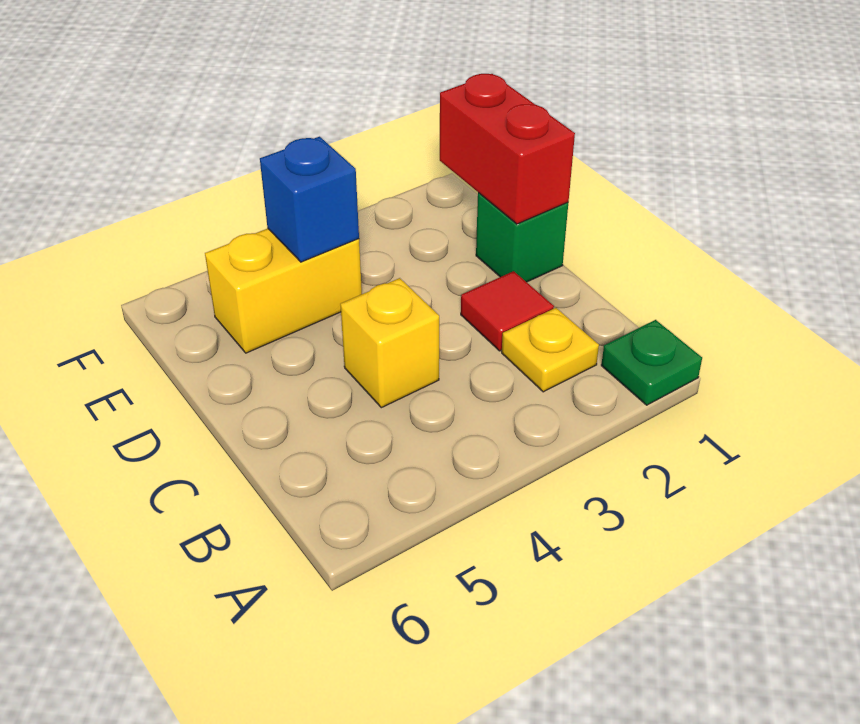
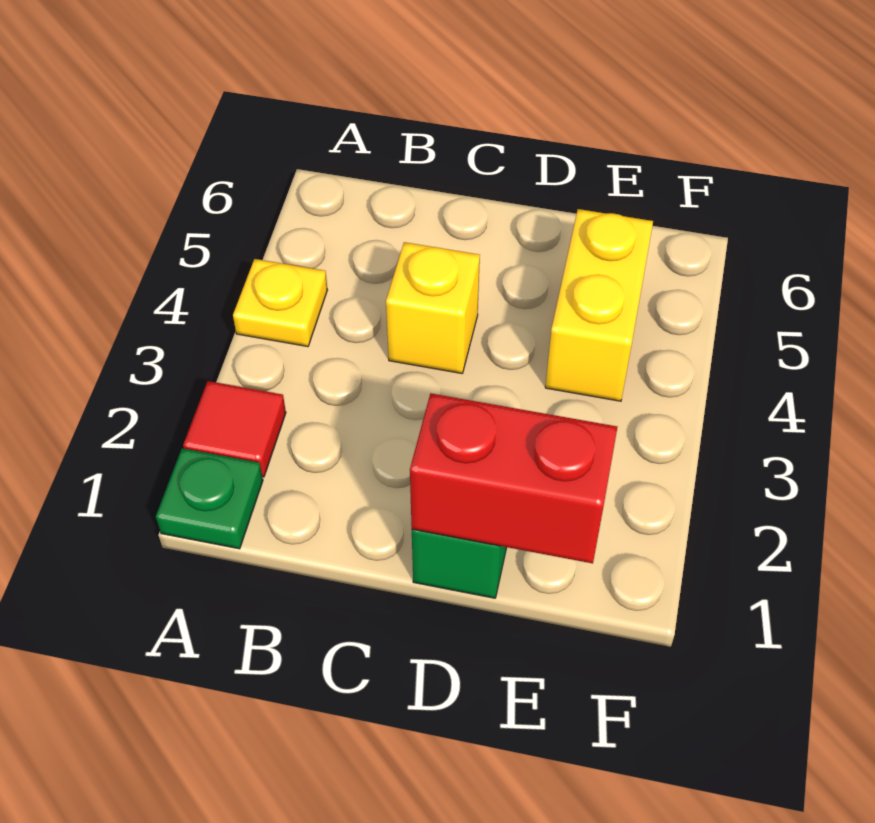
yellow 1x1 plate [502,308,599,392] -> yellow 1x1 plate moved to [233,259,327,347]
red 1x1 tile [461,271,554,351] -> red 1x1 tile moved to [183,381,286,477]
blue 1x1 brick [260,137,359,262] -> none

